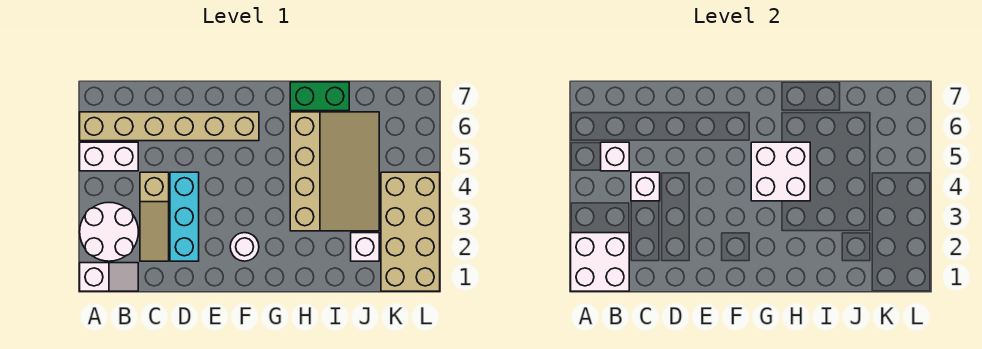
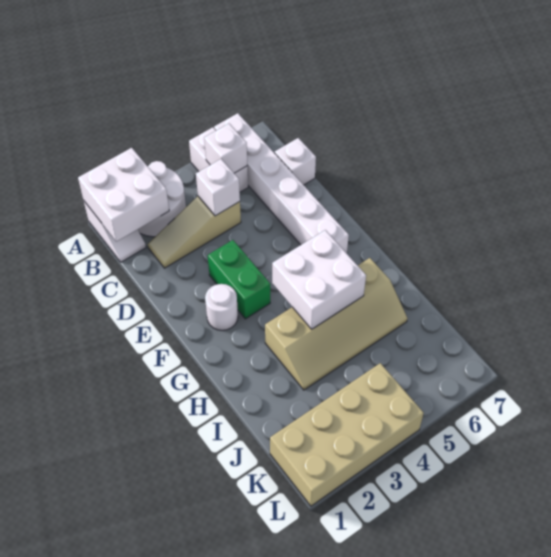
tan 1x6 brick [80,112,259,141] -> white 1x6 brick [214,113,349,253]
cyan 1x3 brick [170,172,199,261] -> none
tan 3x4 slope [290,112,379,231] -> tan 2x4 slope [265,258,407,390]
green 1x2 brick [290,82,349,111] -> green 1x2 brick moved to [208,240,270,319]
white 1x1 brick [351,233,379,261] -> white 1x1 brick moved to [275,138,316,185]

